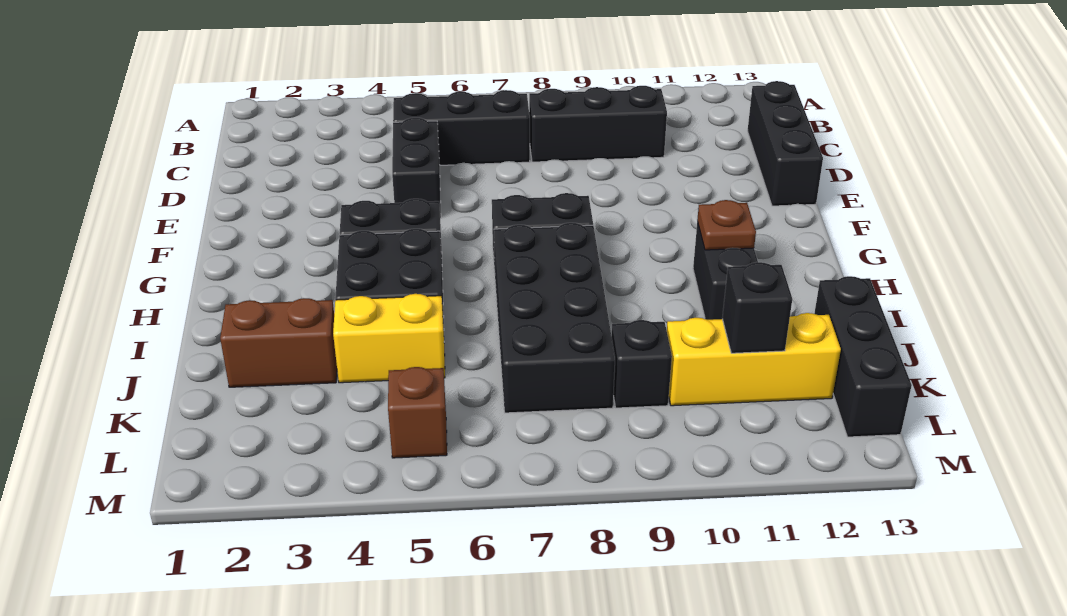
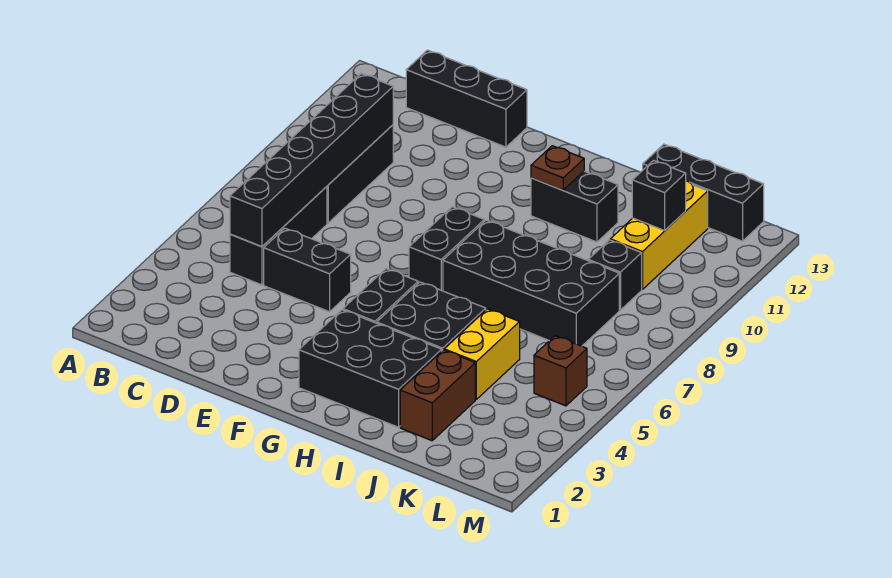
none -> black 1x6 brick [230,74,393,246]
none -> black 2x3 brick [299,310,442,427]

